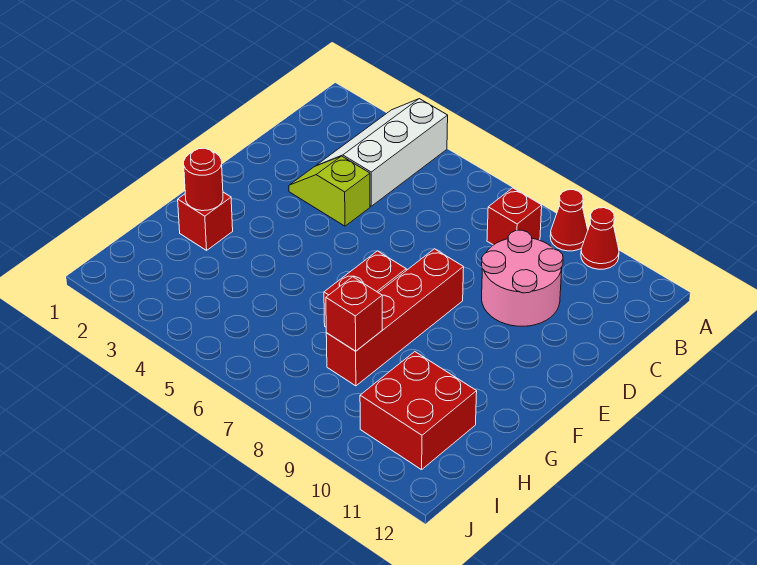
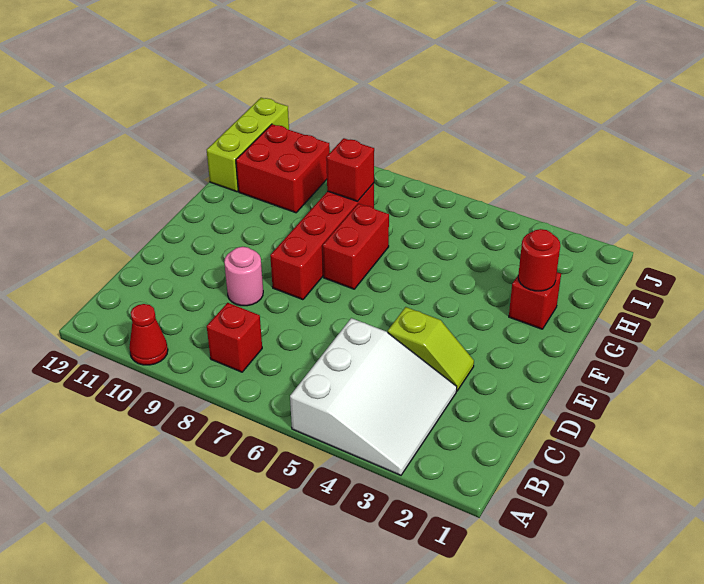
white 2x3 slope [316,99,448,206] -> white 3x3 slope [290,318,457,475]
red 1x1 cone [550,190,588,251] -> none
pink 2x2 round brick [482,230,563,326] -> pink 1x1 round brick [224,247,263,306]
none -> lime 1x3 brick [207,98,289,192]

